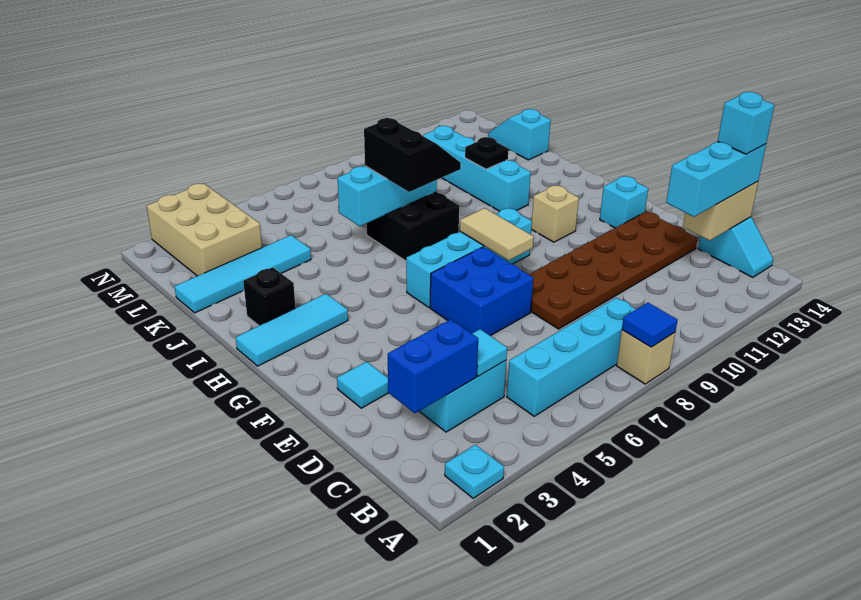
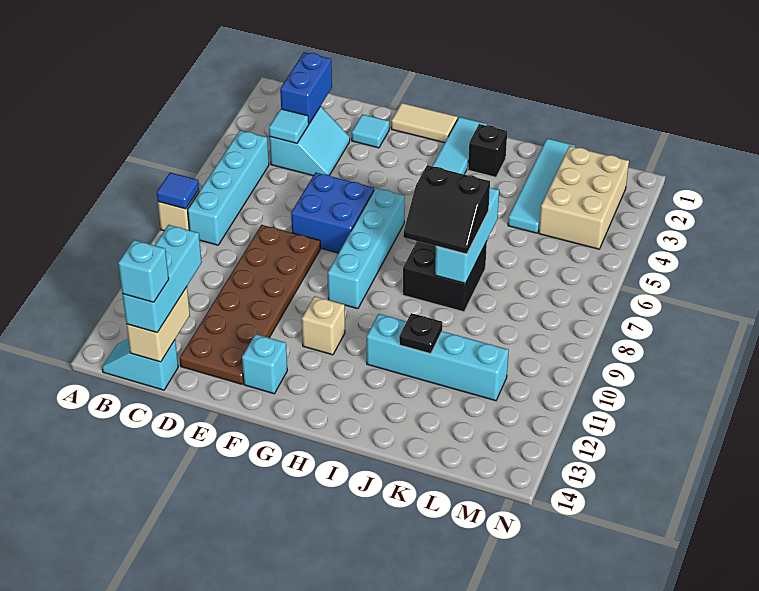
cyan 1x1 plate [445,445,504,498] -> none
tan 1x2 tile [460,208,534,260] -> tan 1x2 tile moved to [391,103,458,143]
cyan 1x2 slope [488,109,551,160] -> none
tan 2x3 brick [147,183,262,276] -> tan 2x3 brick turned to [539,146,629,249]

